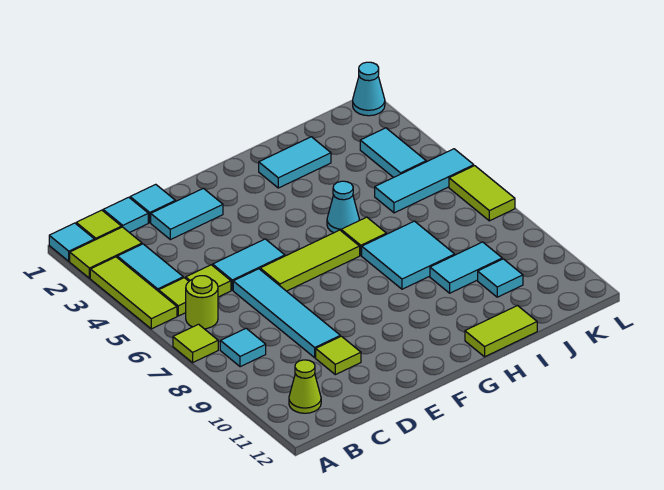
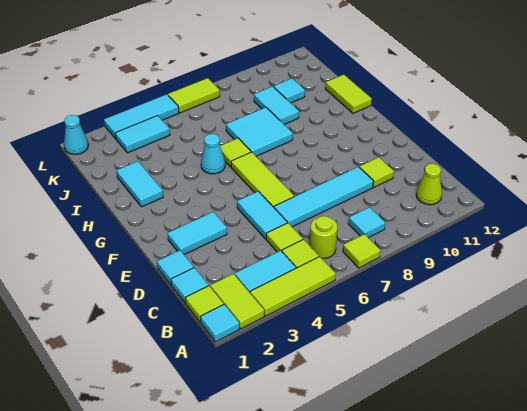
cyan 1x2 tile [151,188,223,240] -> cyan 1x2 tile turned to [168,212,227,255]
cyan 1x3 tile [375,149,474,213] -> cyan 1x3 tile turned to [104,94,179,139]

